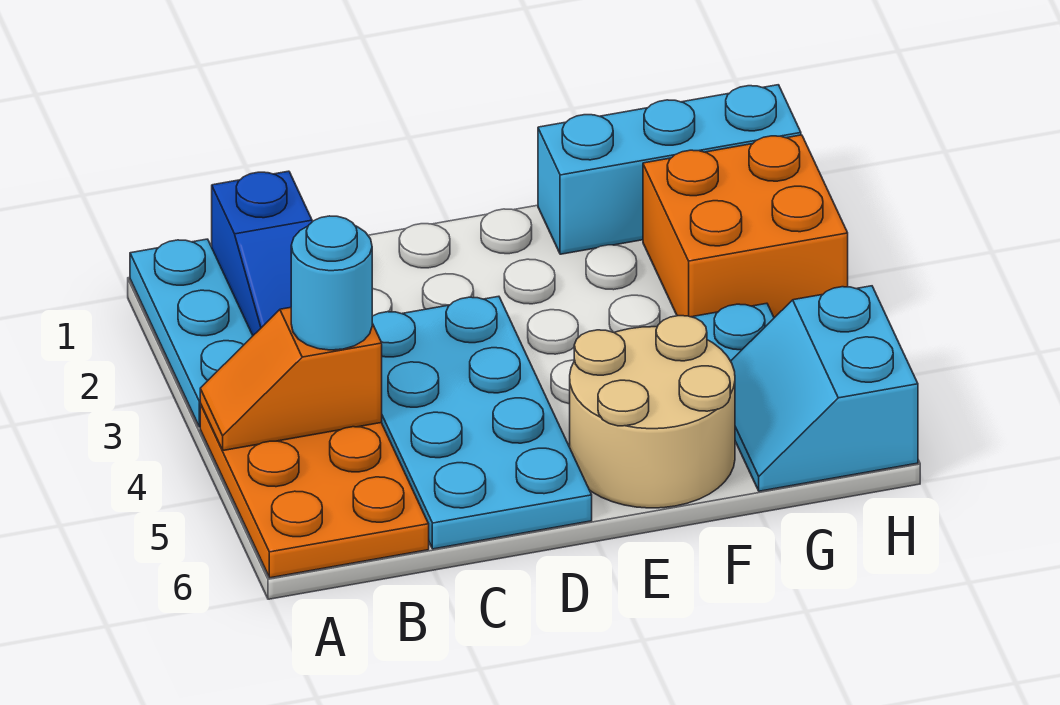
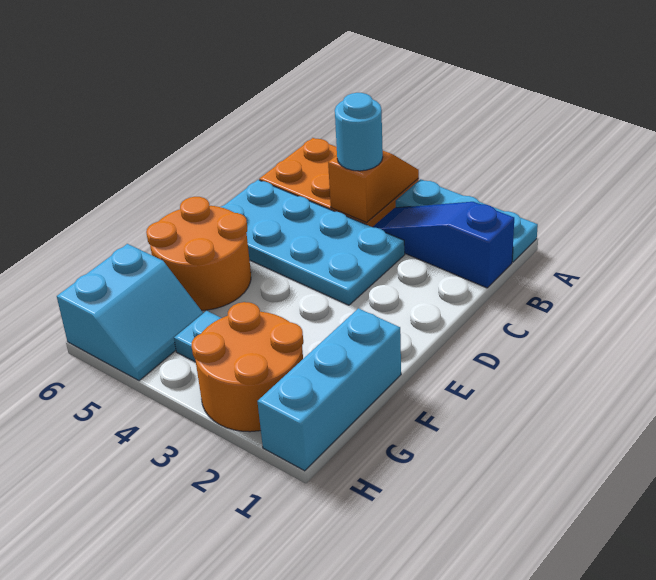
tan 2x2 round brick [570,316,735,508] -> orange 2x2 round brick [146,197,251,310]
orange 2x2 brick [643,135,848,318] -> orange 2x2 round brick [192,302,303,432]
cyan 2x2 slope [731,286,918,491] -> cyan 2x2 slope turned to [57,244,203,381]

